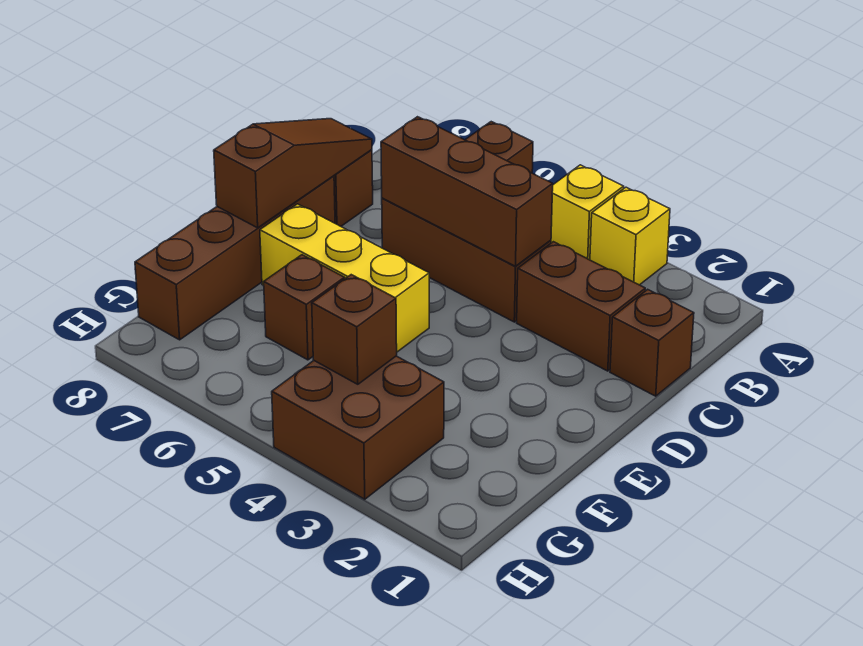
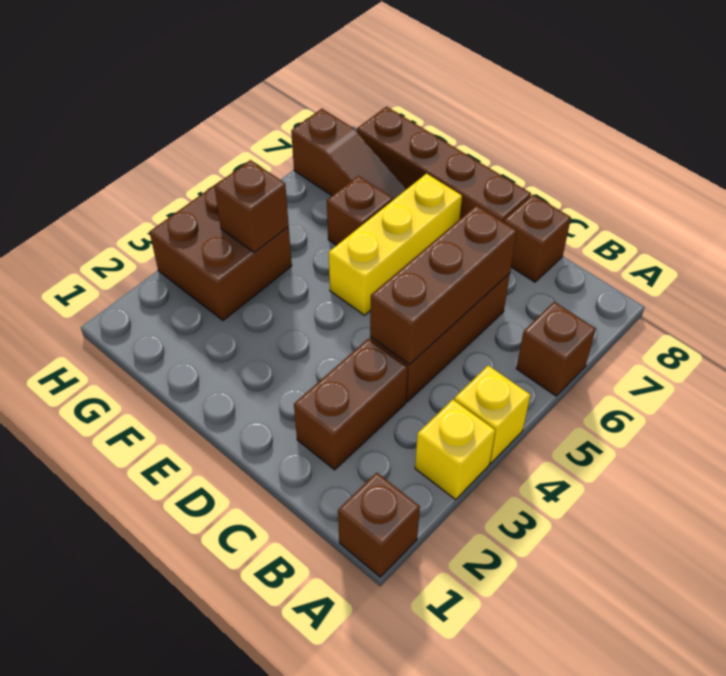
brown 1x1 brick [610,289,694,396] -> brown 1x1 brick moved to [338,473,420,577]
brown 1x3 slope [214,119,372,228] -> brown 1x3 slope moved to [291,109,408,200]

